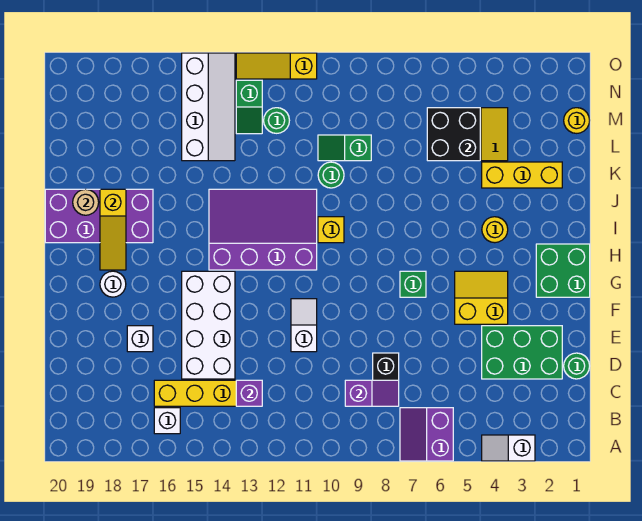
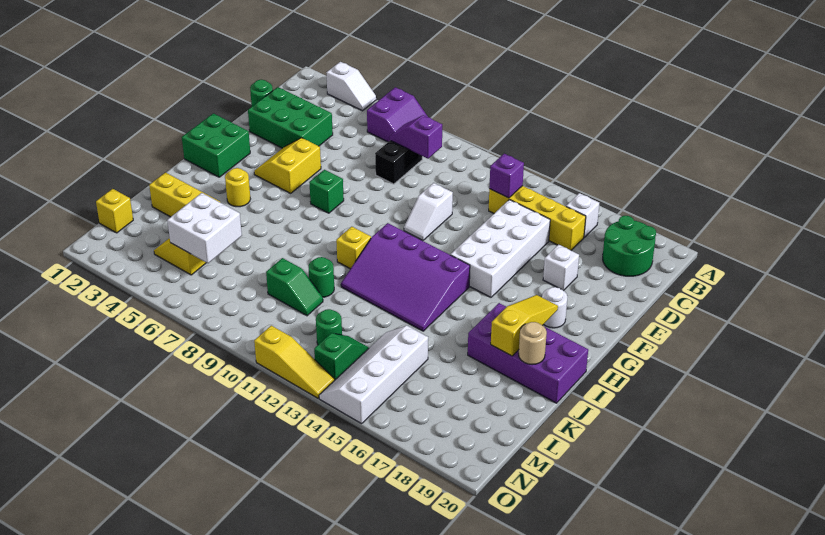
none -> green 2x2 round brick [603,216,656,276]
yellow 2x2 slope [455,271,508,324] -> yellow 2x2 slope turned to [254,138,321,193]
black 2x2 brick [427,108,480,161] -> white 2x2 brick [167,193,242,263]
yellow 1x1 round brick [564,108,590,133] -> yellow 1x1 brick [96,189,133,233]

